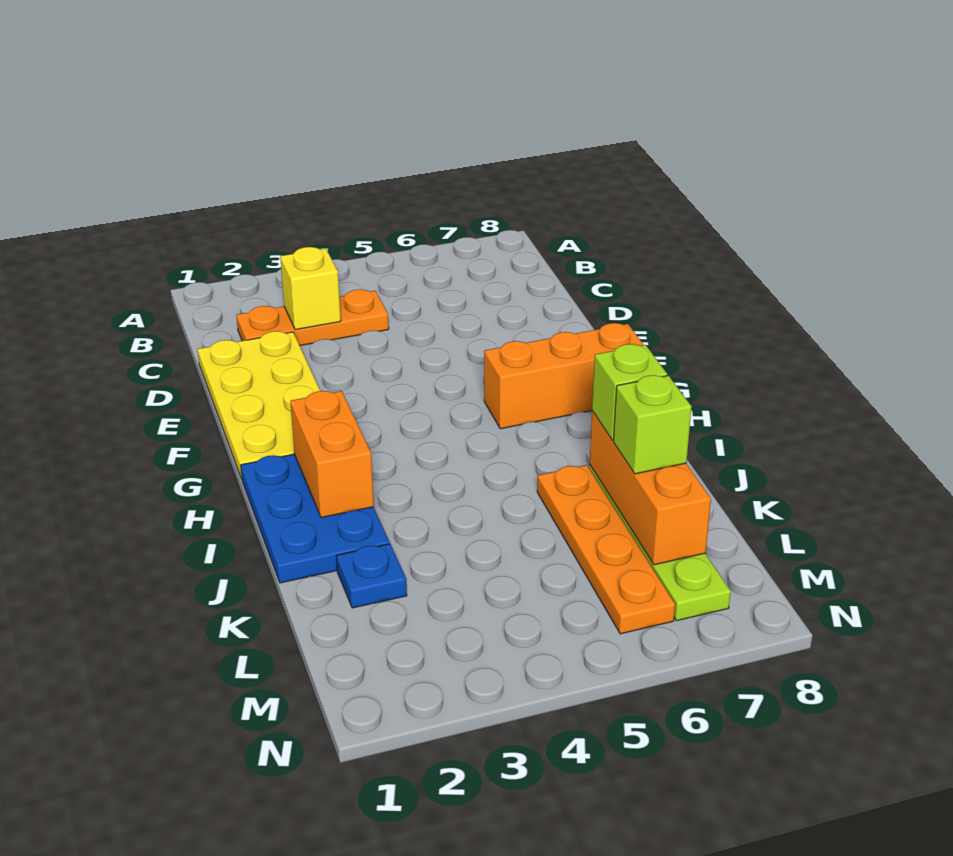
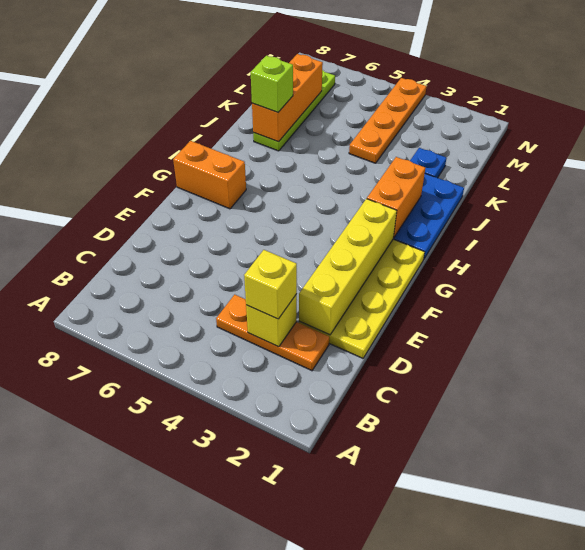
none -> yellow 1x1 brick [244,250,297,319]
none -> yellow 1x4 brick [299,199,397,335]
orange 1x3 brick [484,323,644,429] -> orange 1x2 brick [173,141,246,209]
orange 1x4 plate [537,465,675,634] -> orange 1x4 plate moved to [349,78,426,163]
lime 1x1 brick [613,375,692,474] -> none

